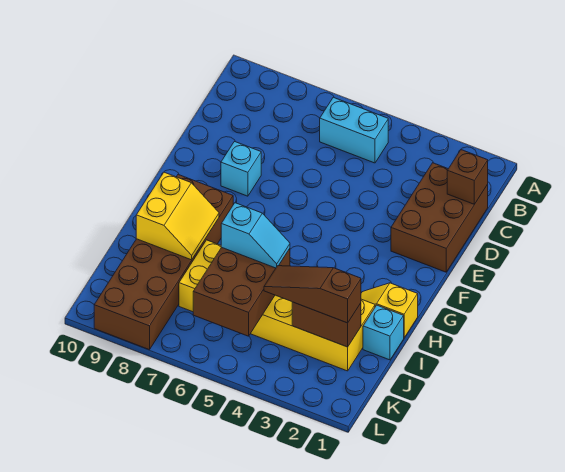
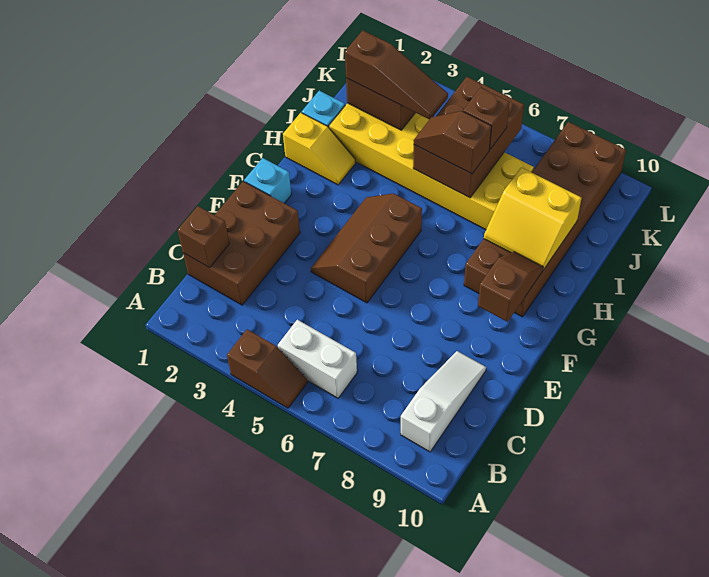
none -> brown 1x2 slope [227,329,307,408]
cyan 1x2 brick [320,97,388,163] -> white 1x2 brick [278,320,357,398]
none -> white 1x3 slope [401,351,486,452]
none -> brown 2x3 slope [311,193,422,303]
cyan 1x1 brick [221,142,261,196] -> cyan 1x1 brick moved to [244,158,291,203]
none -> brown 1x2 slope [478,252,543,322]
yellow 2x2 slope [136,172,219,260] -> yellow 2x2 slope turned to [484,167,582,270]
cyan 1x2 slope [221,203,290,268] -> brown 1x2 slope [414,111,491,174]
none -> brown 1x1 brick [463,88,510,150]

